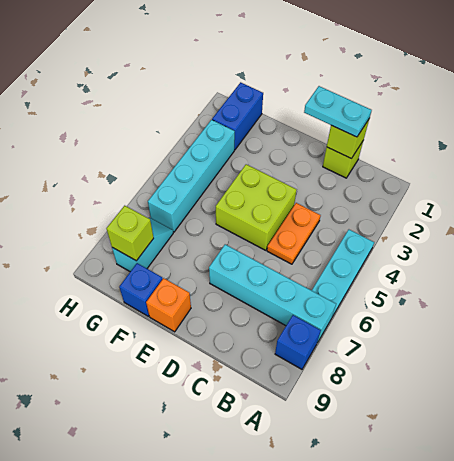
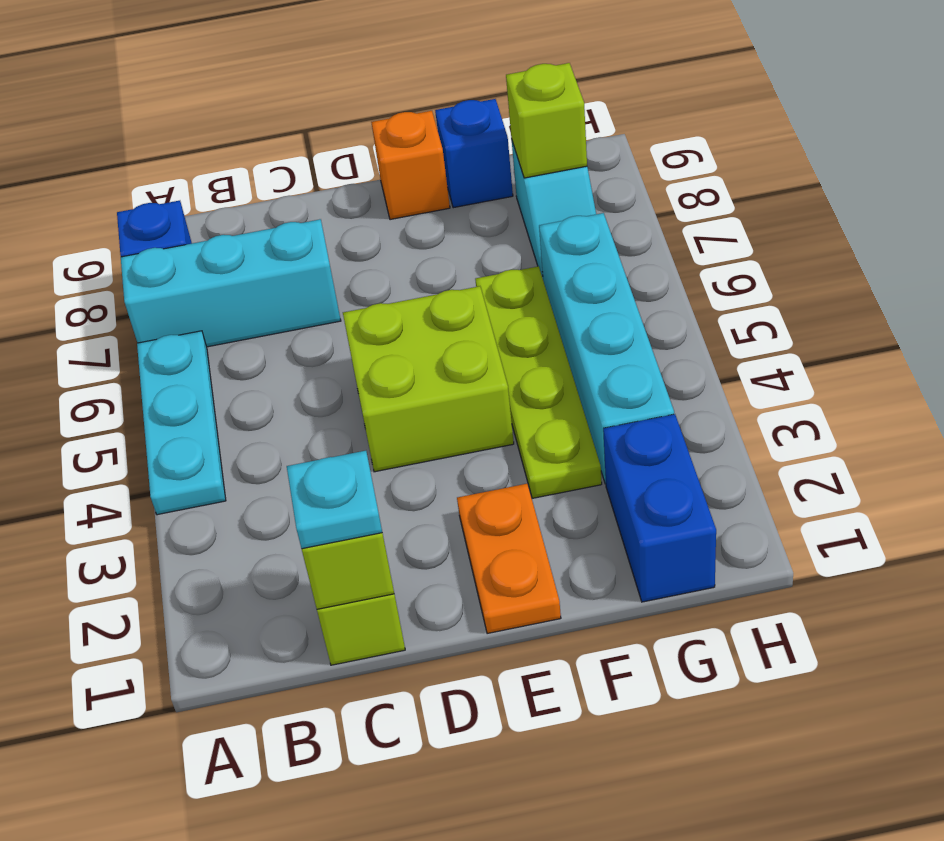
cyan 1x4 brick [209,244,336,343] -> cyan 1x3 brick [121,219,341,347]
cyan 1x2 plate [304,86,372,137] -> cyan 1x1 plate [287,451,382,549]
orange 1x2 plate [267,203,321,264] -> orange 1x2 plate moved to [457,484,561,634]
none -> lime 1x4 plate [475,266,602,498]

